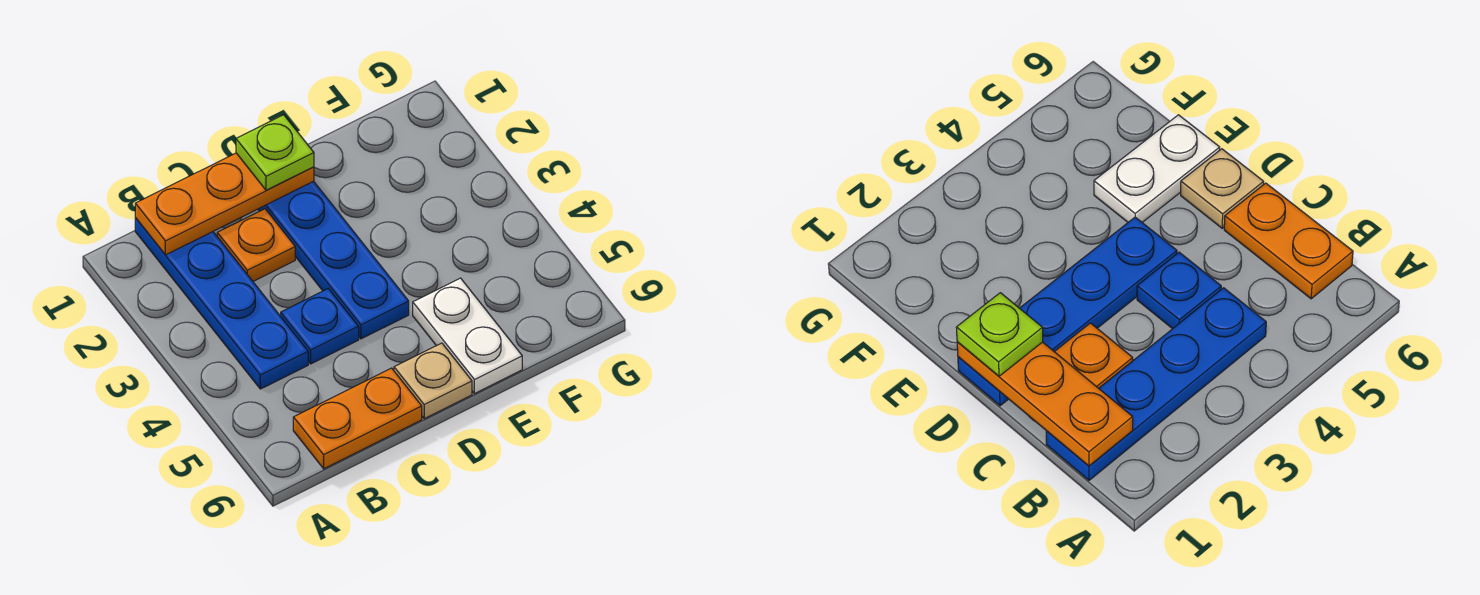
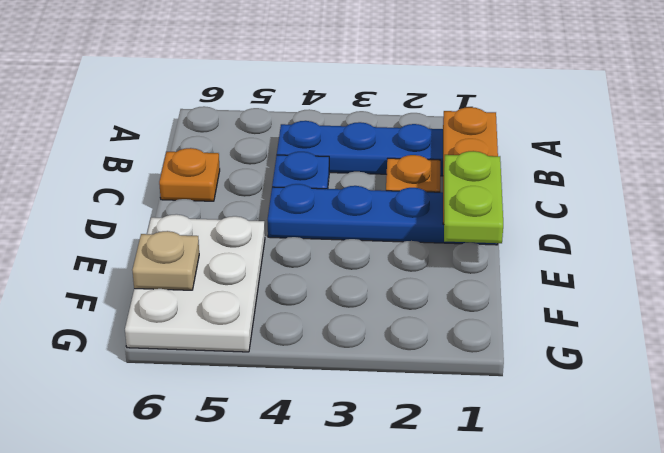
orange 1x2 plate [293,368,422,469] -> orange 1x1 plate [159,148,220,201]
lime 1x1 plate [236,115,314,190] -> lime 1x2 plate [444,151,503,243]
tan 1x1 plate [394,343,472,418] -> tan 1x1 plate moved to [132,231,199,290]
white 1x2 plate [413,278,522,394] -> white 2x3 plate [125,214,265,352]

